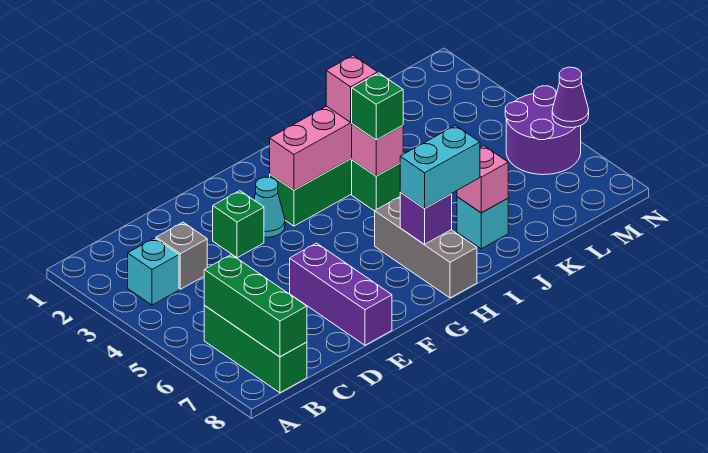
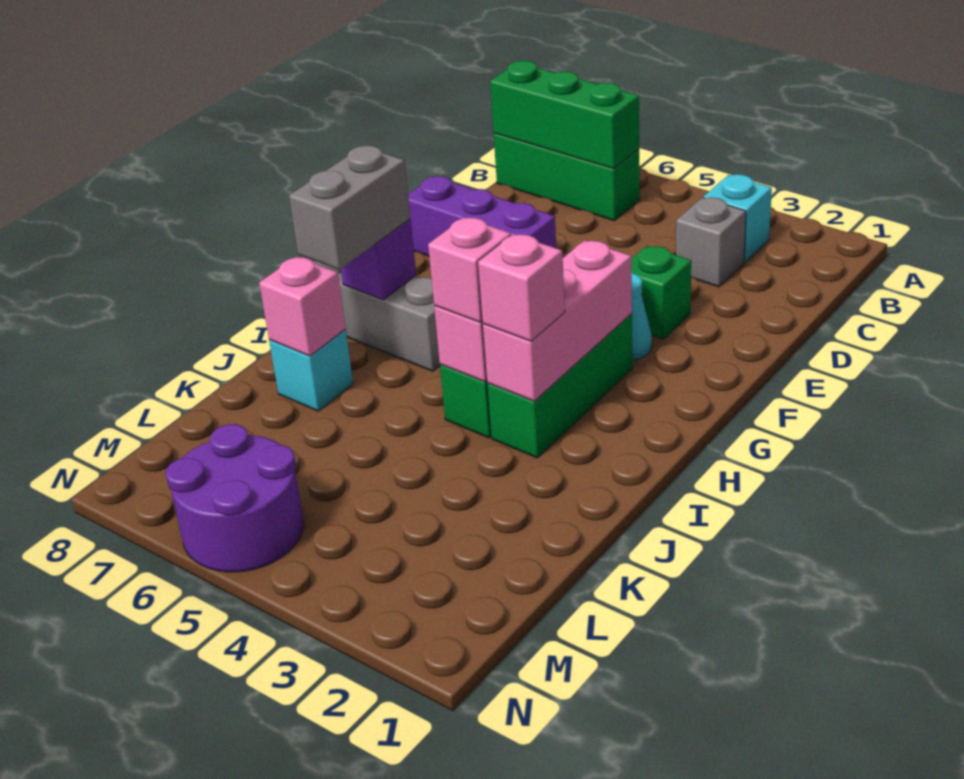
cyan 1x2 brick [400,126,480,209] -> grey 1x2 brick [289,146,410,270]
green 1x1 brick [352,73,403,140] -> pink 1x1 brick [428,218,511,322]
purple 1x1 cone [552,67,589,128] -> none

